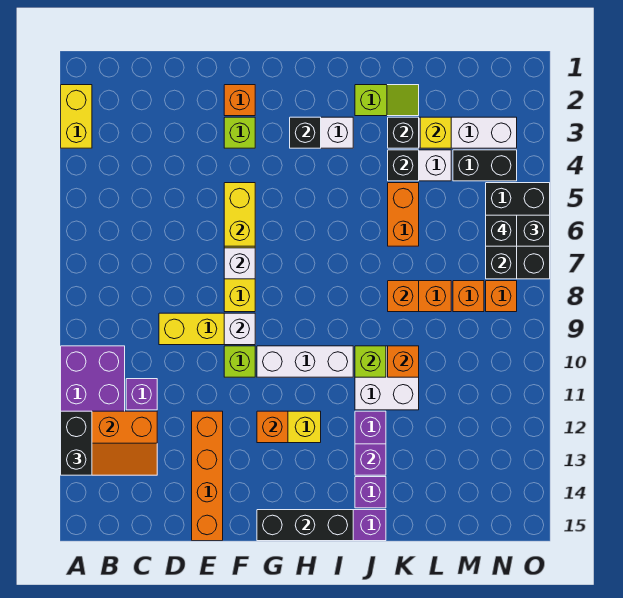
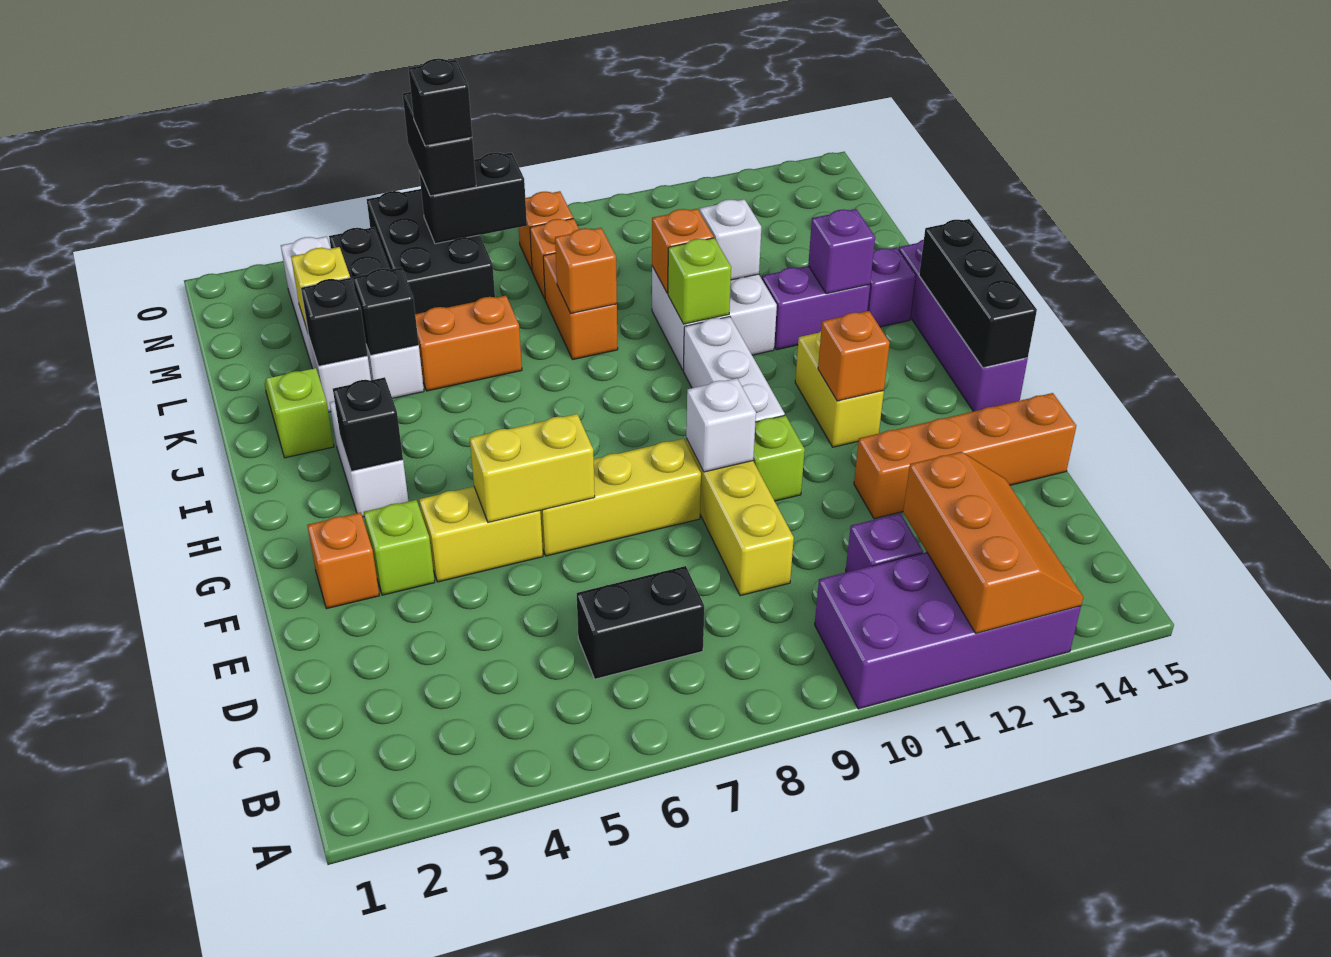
yellow 1x2 brick [61,85,92,148] -> yellow 1x2 brick moved to [419,487,543,582]
black 1x2 brick [61,411,92,475] -> black 1x2 brick moved to [577,566,704,679]
white 1x1 brick [224,248,255,279] -> white 1x1 brick moved to [700,199,761,280]
black 2x3 brick [486,183,550,279] -> black 2x3 brick turned to [367,189,495,314]

